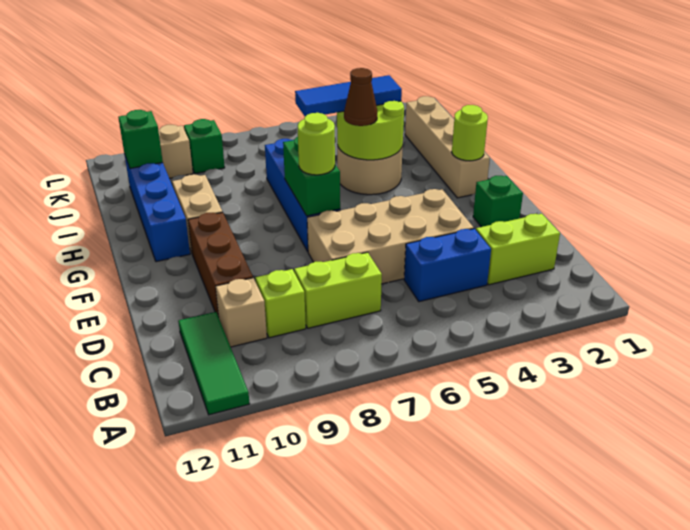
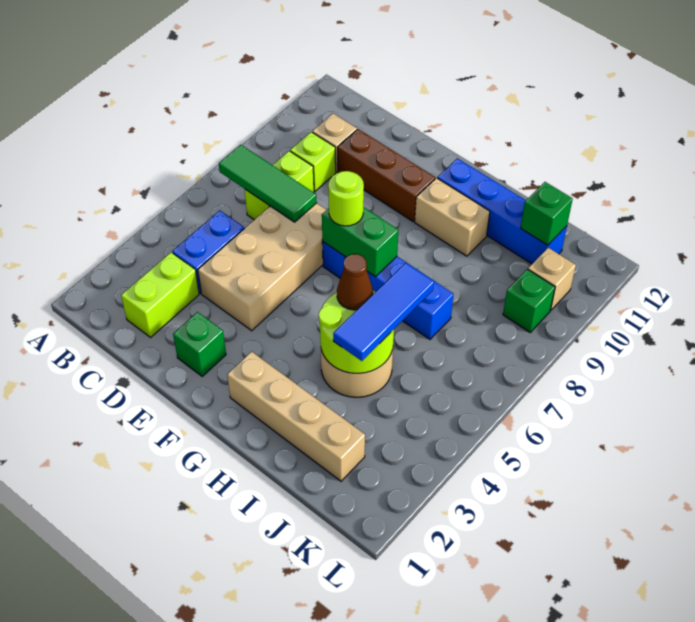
green 1x3 tile [178,312,250,415] -> green 1x3 tile moved to [219,145,317,222]
lime 1x1 round brick [452,105,488,161] -> none

